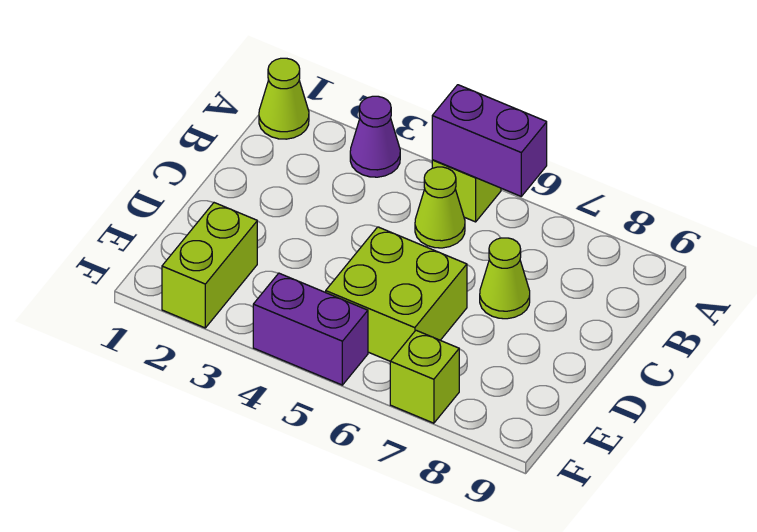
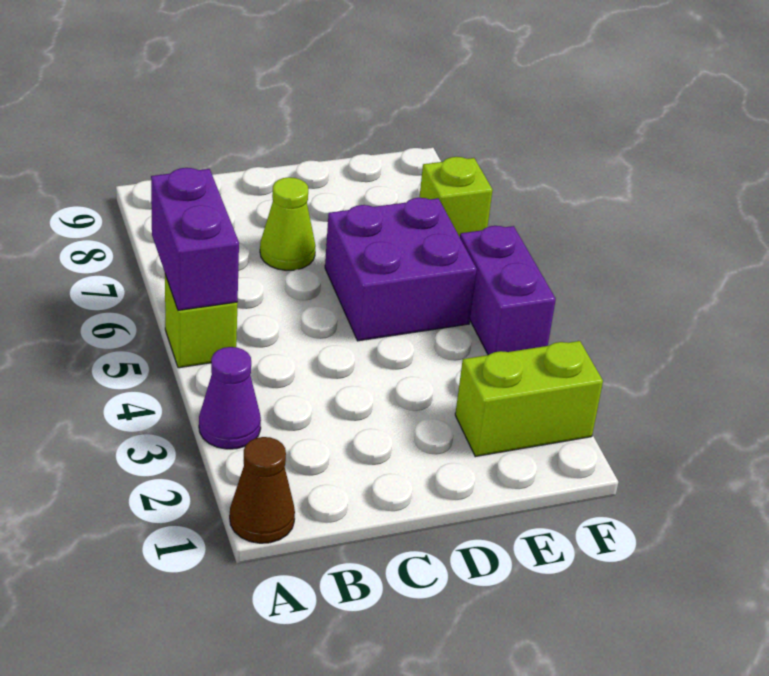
lime 1x1 cone [259,58,309,139] -> brown 1x1 cone [230,437,295,543]
lime 1x1 cone [415,167,465,248] -> none
lime 2x2 brick [326,227,467,361] -> purple 2x2 brick [325,198,477,341]

